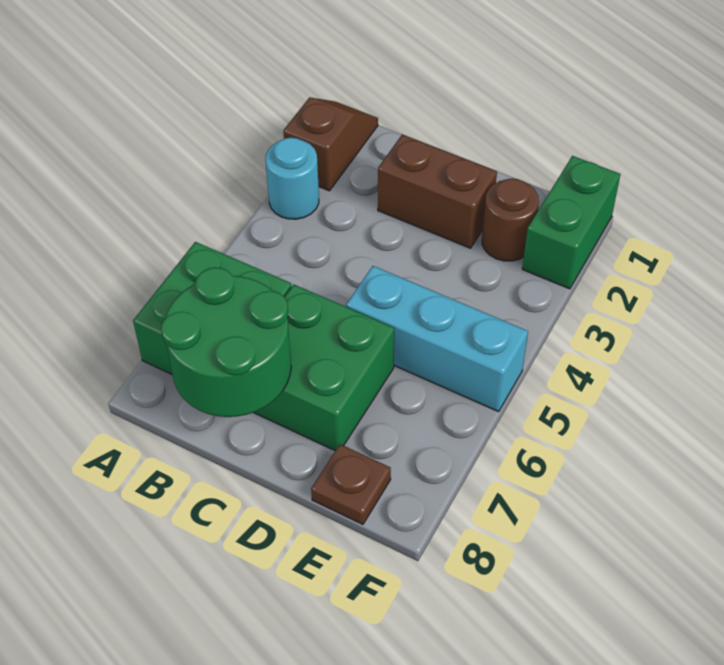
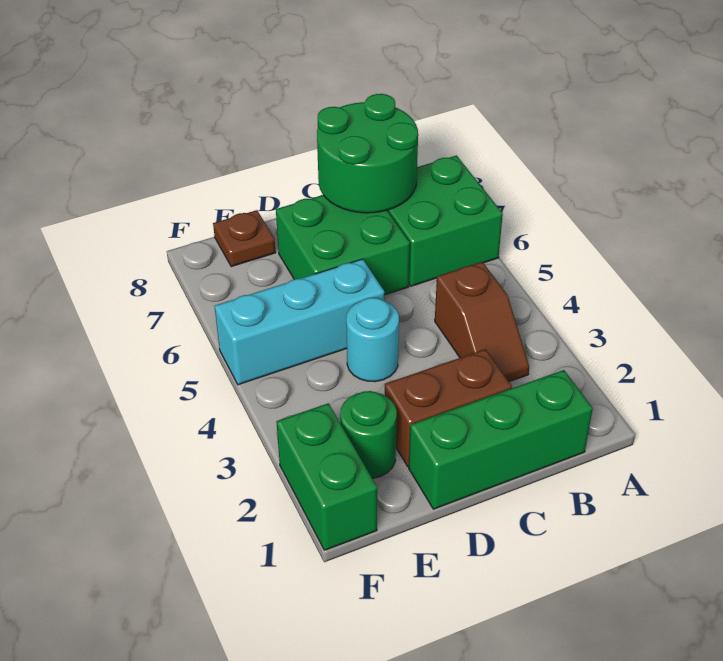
brown 1x2 slope [283,97,378,191] -> brown 1x2 slope moved to [435,262,529,382]
cyan 1x1 round brick [265,138,319,219] -> cyan 1x1 round brick moved to [346,298,399,382]
none -> green 1x3 brick [409,370,593,509]
brown 1x1 round brick [482,179,539,261] -> green 1x1 round brick [340,391,397,478]

